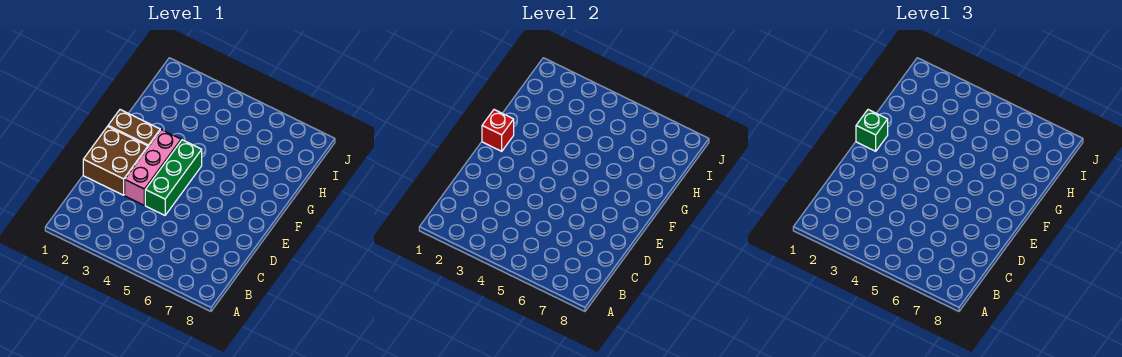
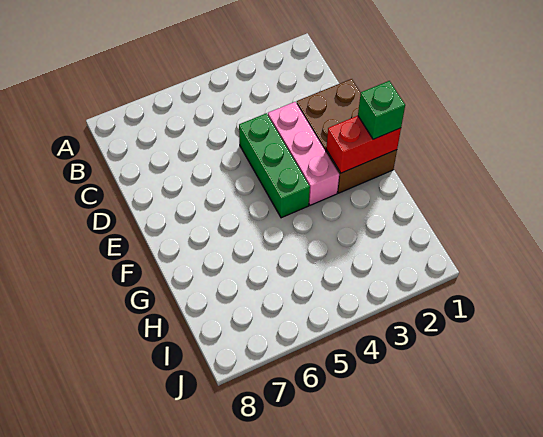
red 1x1 brick [482,110,514,151] -> red 1x2 brick [326,116,401,173]

